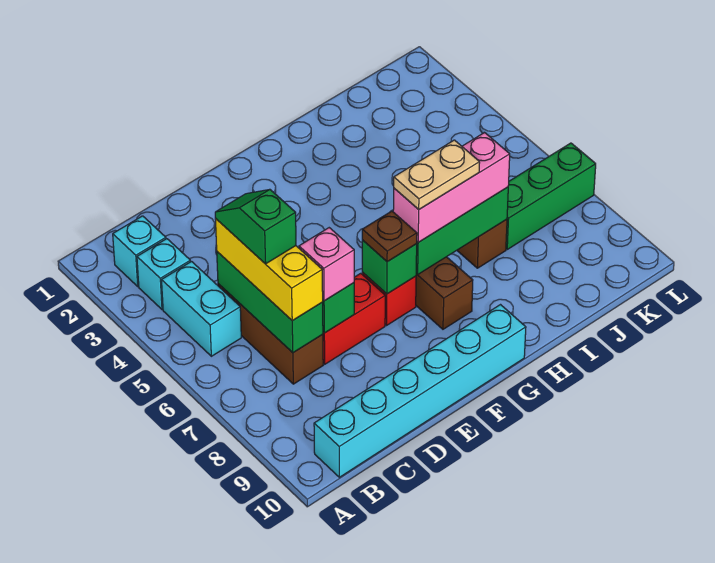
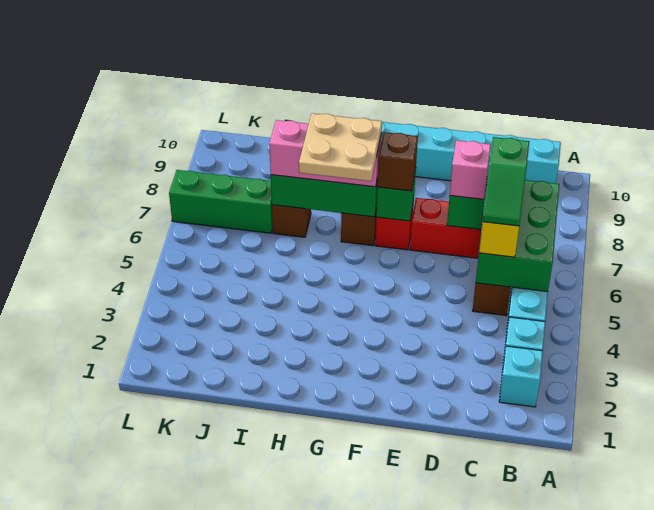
green 1x3 brick [217,252,323,353] -> green 2x3 brick [476,180,559,292]
brown 1x1 plate [362,211,417,262] -> brown 1x1 brick [377,132,418,191]
tan 1x2 plate [394,140,480,209] -> tan 2x2 plate [299,113,382,181]

